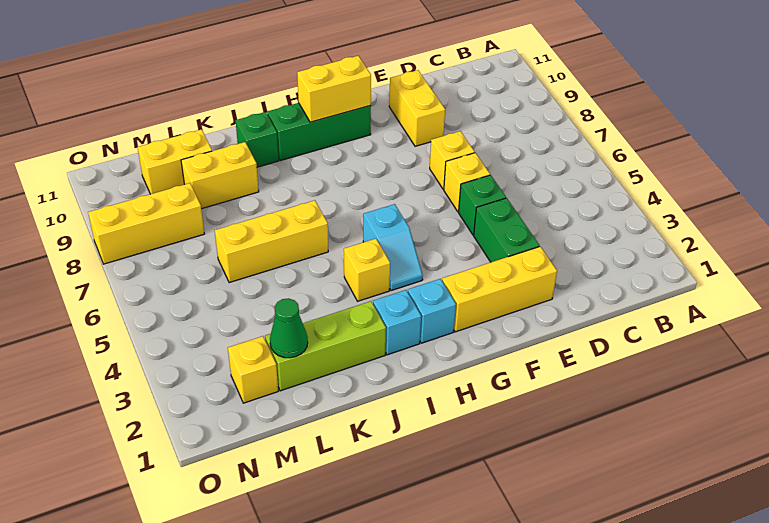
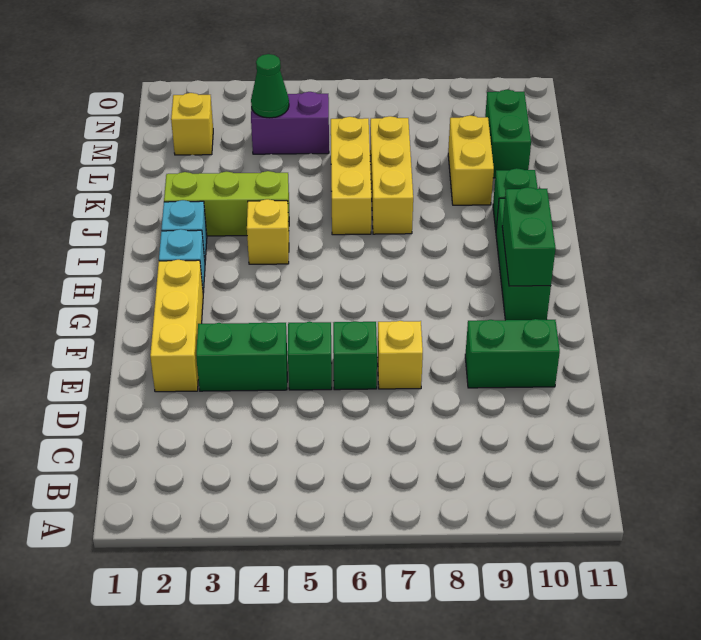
yellow 1x1 brick [444,153,490,212] -> green 1x1 brick [333,321,377,390]
yellow 1x2 brick [389,70,445,146] -> green 1x2 brick [465,319,560,388]
yellow 1x2 brick [297,56,371,122] -> green 1x2 brick [502,187,556,286]
cyan 1x2 slope [363,204,423,291] -> none
lime 1x3 brick [265,301,386,391] -> lime 1x3 brick turned to [164,171,289,236]
green 1x1 cone [270,298,308,358] -> green 1x1 cone moved to [251,54,289,118]
yellow 1x2 brick [137,129,212,194] -> green 1x2 brick [485,90,531,178]
none -> purple 1x2 brick [251,92,329,154]
yellow 1x3 brick [88,183,204,264] -> yellow 1x3 brick moved to [370,116,413,234]

